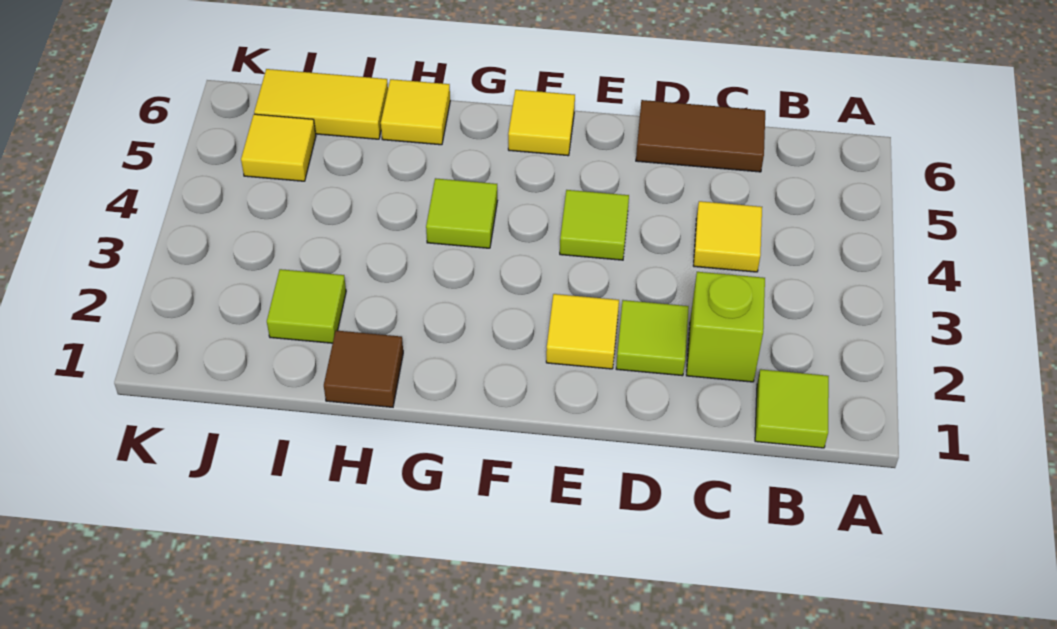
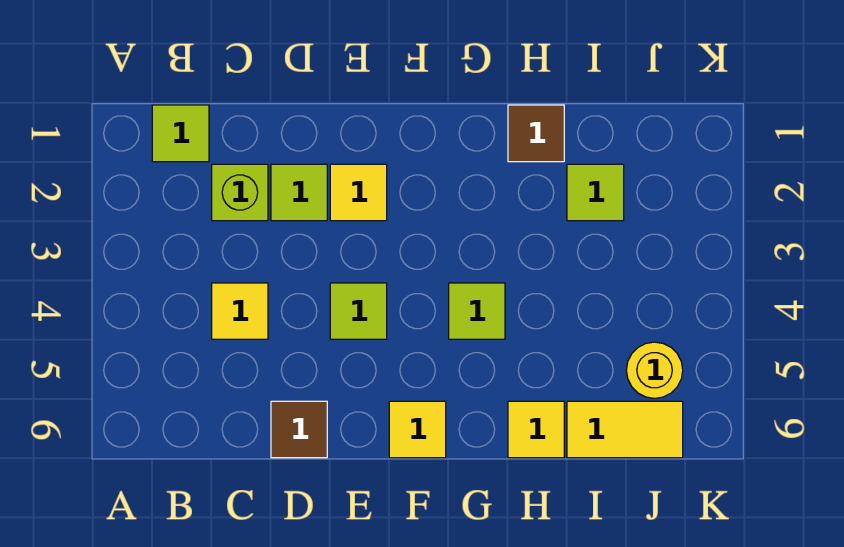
brown 1x2 tile [636,100,765,172] -> brown 1x1 tile [271,401,327,458]
yellow 1x1 tile [241,114,316,181] -> yellow 1x1 round brick [626,342,683,398]

